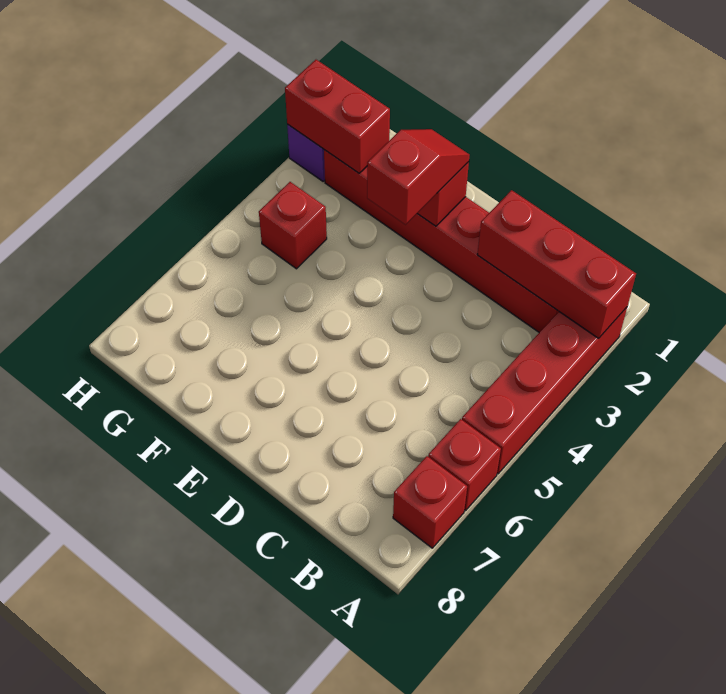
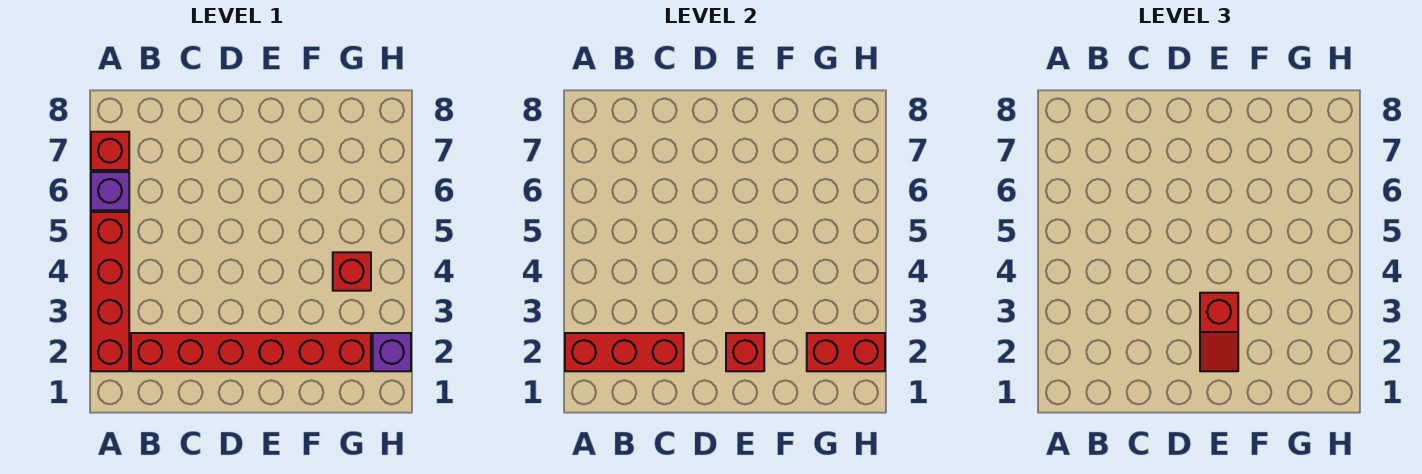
red 1x1 brick [428,419,501,510] -> purple 1x1 brick [91,172,129,210]

